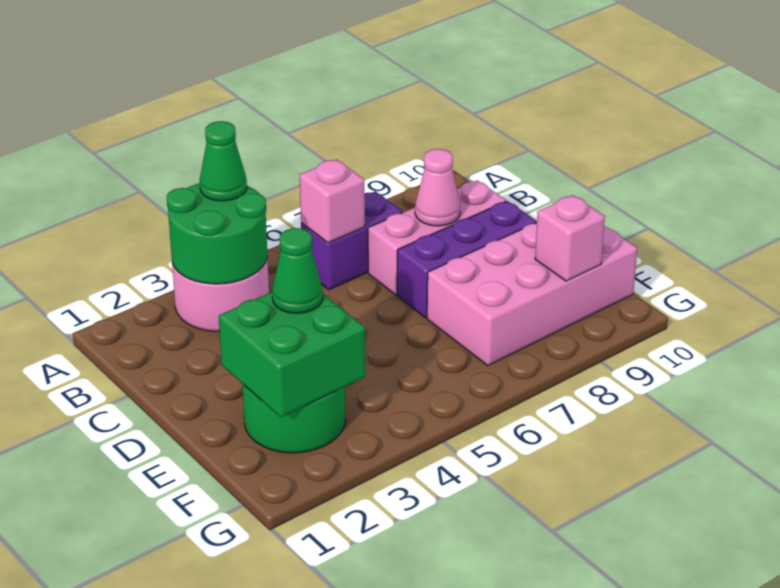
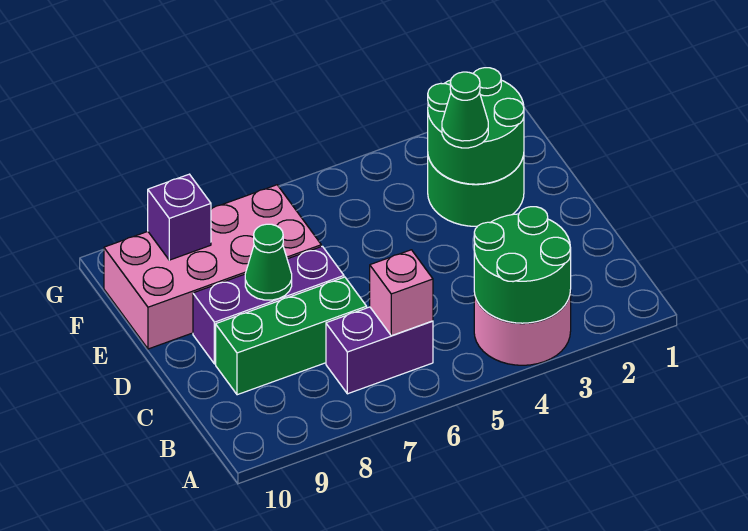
green 1x1 cone [200,121,247,201] -> green 1x1 cone moved to [245,224,292,300]
pink 1x3 brick [368,180,506,295] -> green 1x3 brick [216,277,367,395]
pink 1x1 cone [415,149,460,226] -> none
green 2x2 brick [219,292,365,417] -> green 2x2 round brick [428,68,524,184]
pink 1x1 brick [535,195,605,281] -> purple 1x1 brick [148,174,211,260]

